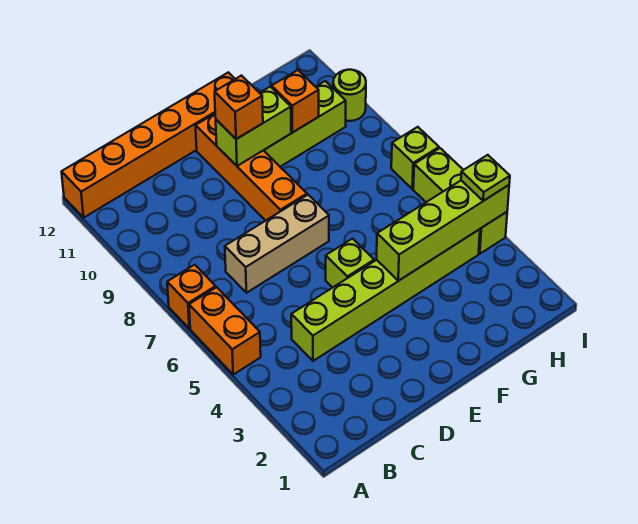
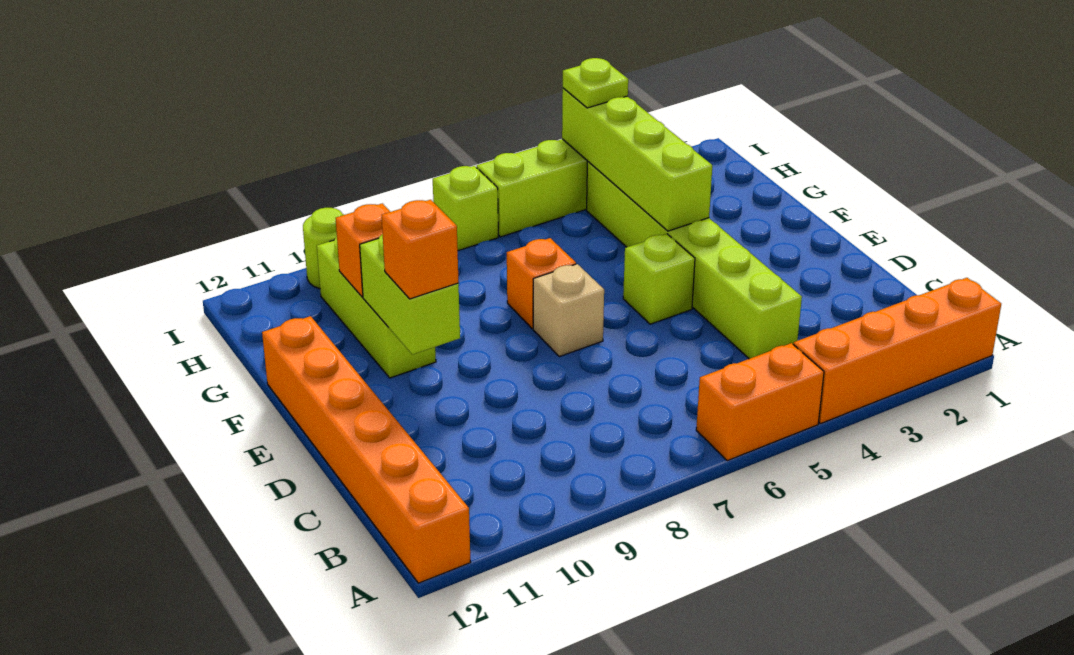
orange 1x1 brick [167,265,216,329] -> orange 1x1 brick moved to [507,238,576,329]
tan 1x3 brick [225,195,329,293] -> tan 1x1 brick [533,264,604,357]
orange 1x4 brick [195,114,307,221] -> orange 1x4 brick moved to [793,278,1001,424]

